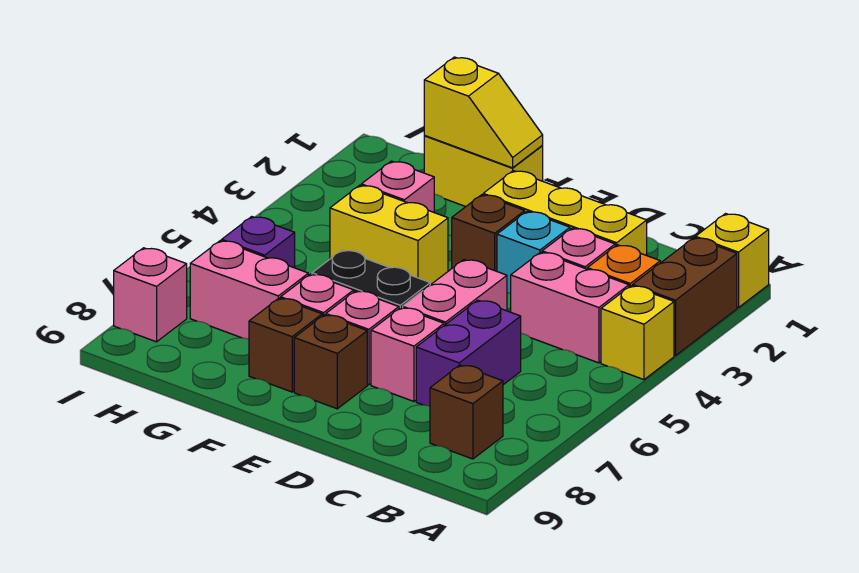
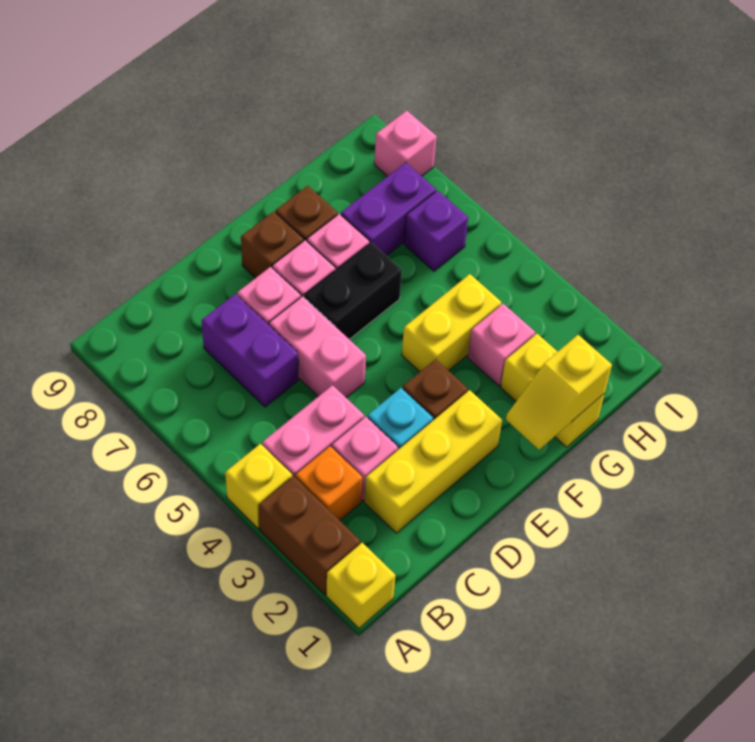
brown 1x1 brick [430,365,503,459] -> none
yellow 1x2 brick [424,136,543,207] -> yellow 1x2 brick turned to [501,334,605,447]
pink 1x2 brick [190,241,308,339] -> purple 1x2 brick [341,163,436,256]

